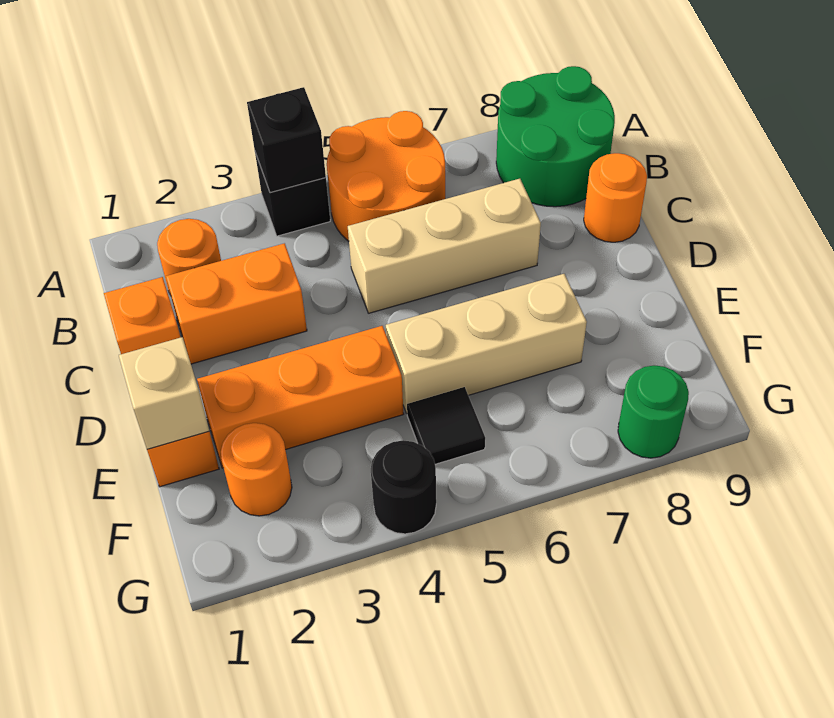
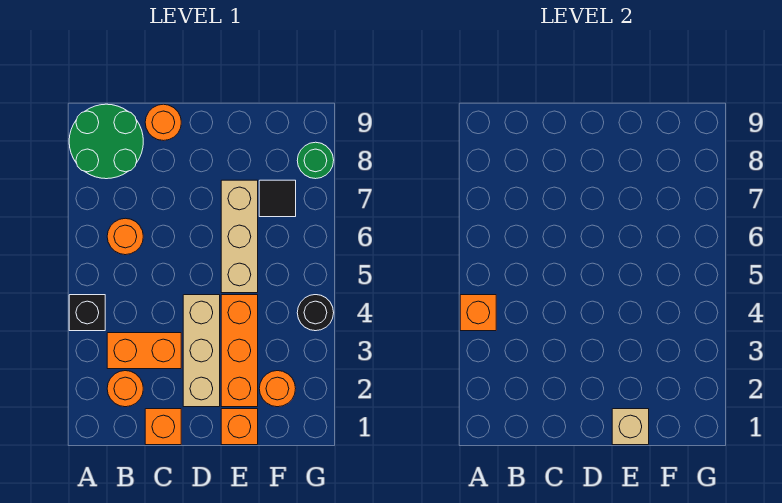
black 1x1 brick [247,87,326,193] -> orange 1x1 brick [460,295,496,331]
orange 2x2 round brick [327,111,445,241] -> orange 1x1 round brick [107,218,143,255]
orange 1x2 brick [166,243,307,364] -> orange 1x2 brick turned to [107,333,181,369]
tan 1x3 brick [348,179,541,313] -> tan 1x3 brick moved to [183,295,220,407]
black 1x1 tile [407,387,485,464] -> black 1x1 tile moved to [259,180,296,217]

